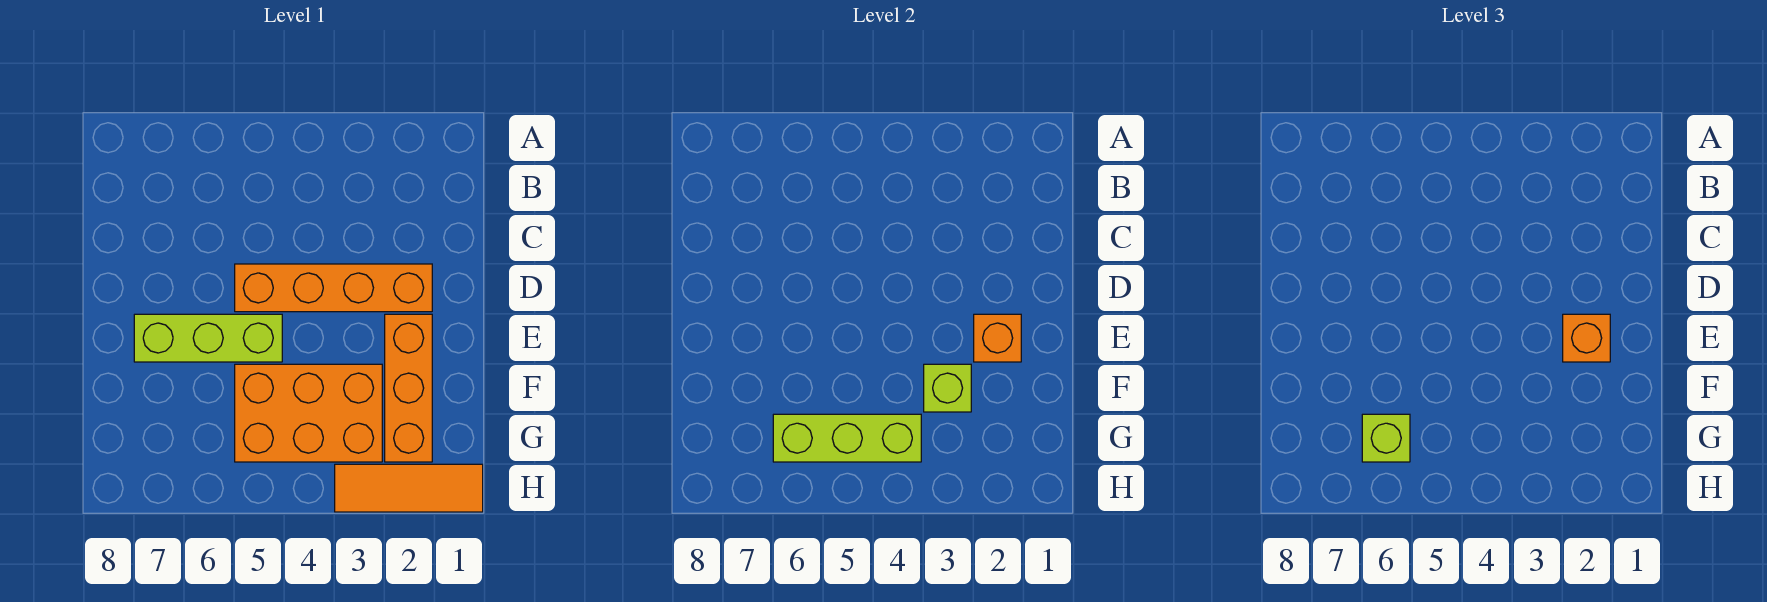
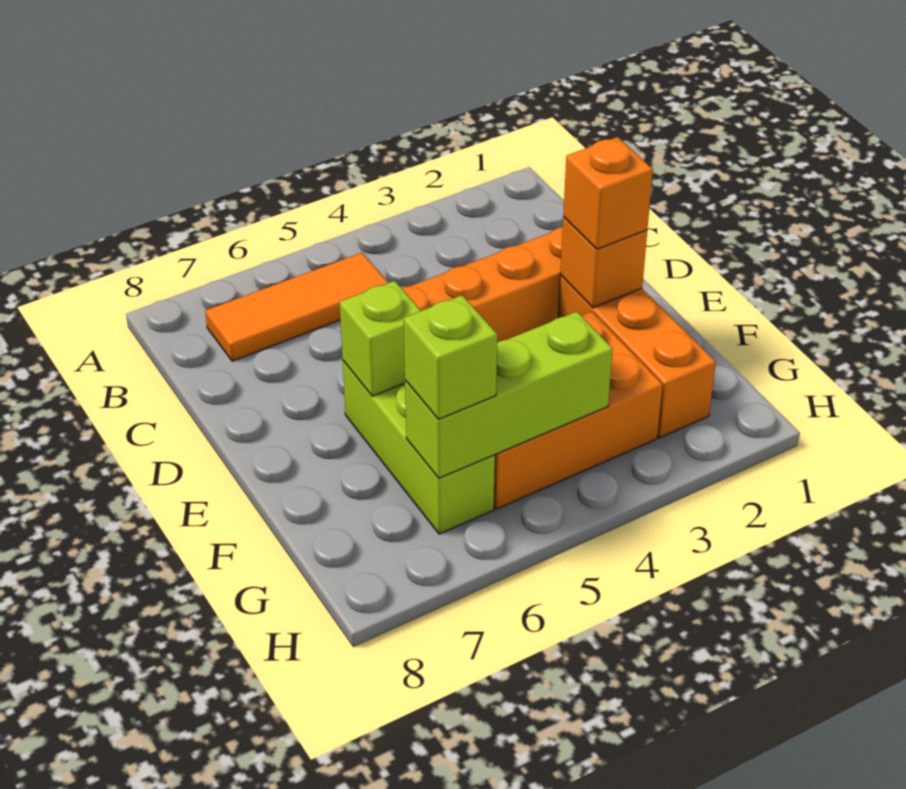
lime 1x3 brick [134,314,282,362] -> lime 1x3 brick turned to [343,361,495,534]
lime 1x1 brick [924,364,971,412] -> lime 1x1 brick moved to [340,281,421,396]
orange 1x3 tile [335,464,483,512] -> orange 1x3 tile moved to [205,253,388,361]

